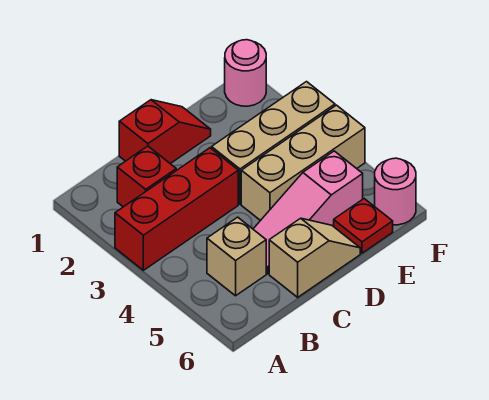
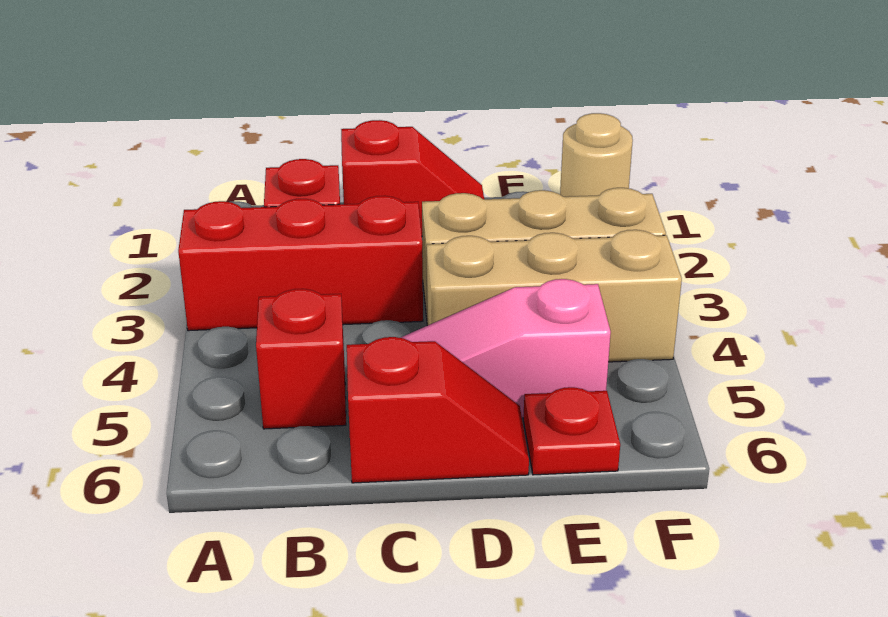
tan 1x1 brick [207,217,266,296] -> red 1x1 brick [256,289,346,429]
tan 1x2 slope [269,218,360,297] -> red 1x2 slope [347,337,529,483]
pink 1x1 round brick [225,40,266,106] -> tan 1x1 round brick [560,113,633,197]
pink 1x1 round brick [375,158,416,225] -> none

